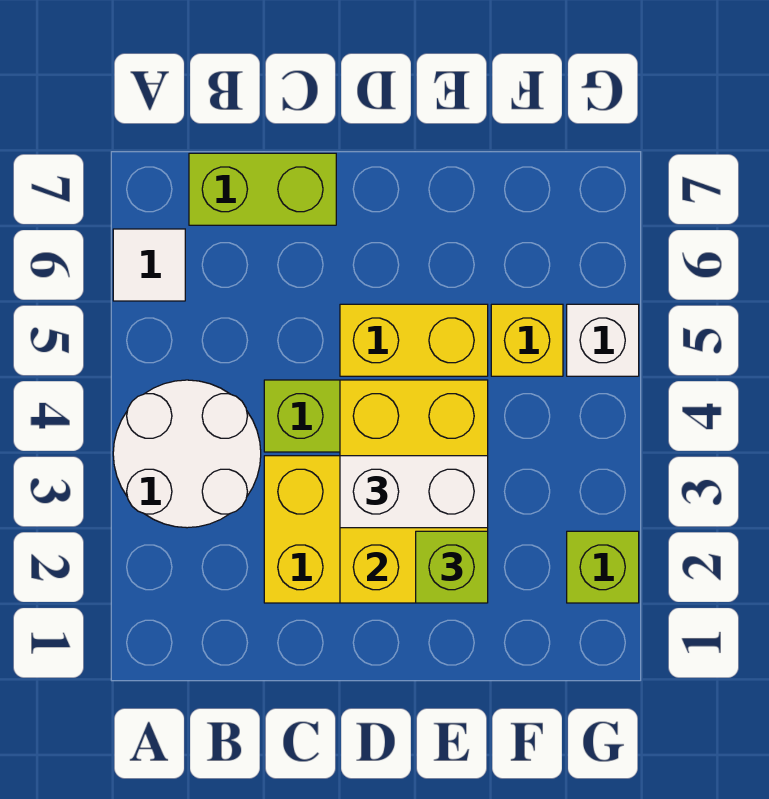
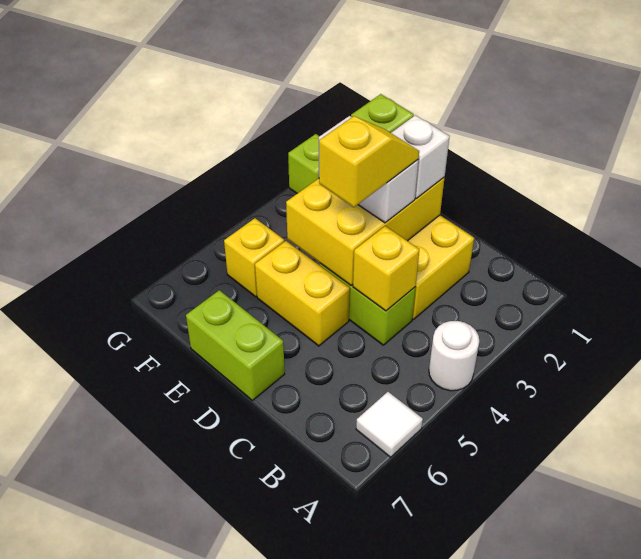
white 2x2 round brick [113,380,261,528] -> white 1x1 round brick [429,321,479,391]
lime 1x2 brick [189,153,336,225] -> lime 1x2 brick moved to [186,290,285,400]
none -> yellow 1x1 brick [353,226,419,311]
none -> yellow 1x2 slope [319,116,419,207]
white 1x1 brick [567,304,639,376] -> white 1x1 brick moved to [391,115,450,199]

